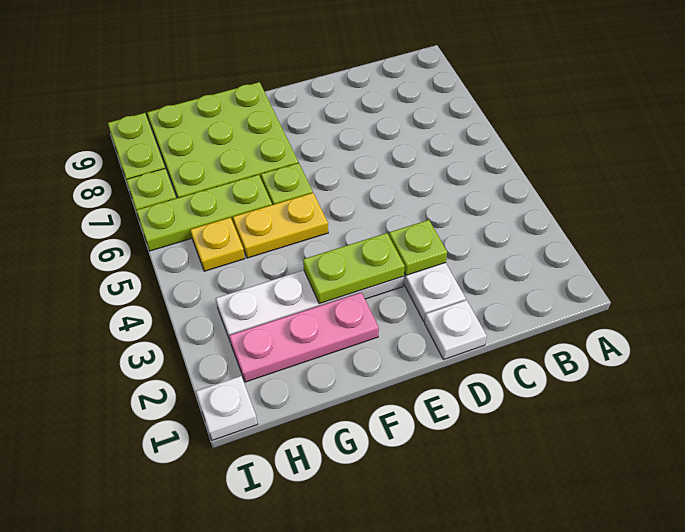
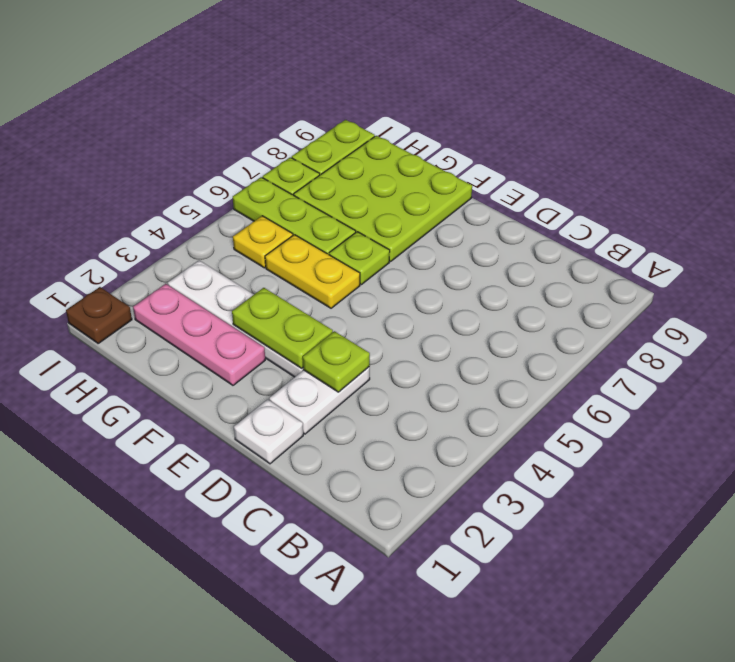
white 1x1 plate [196,376,258,440] -> brown 1x1 plate [66,287,132,344]

